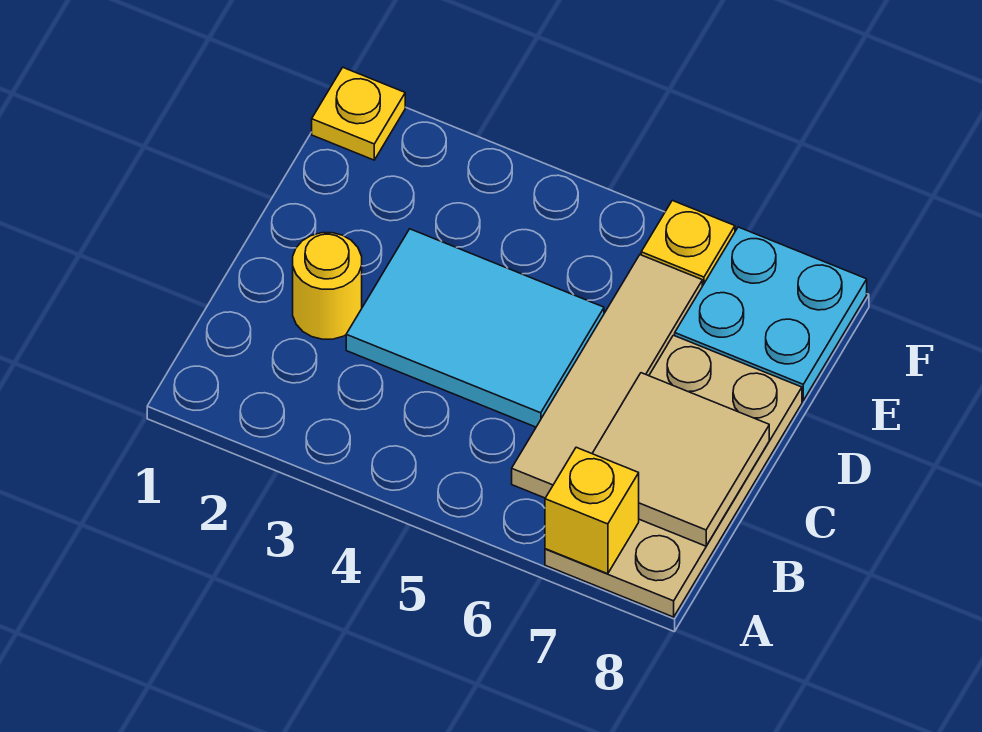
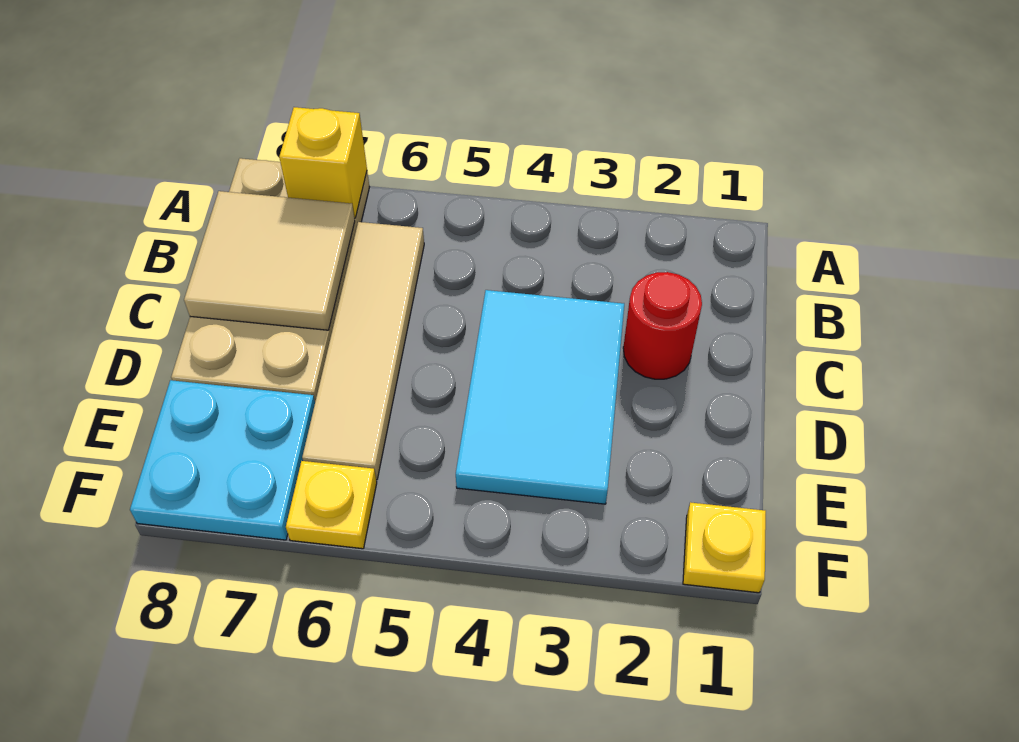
yellow 1x1 round brick [293,233,362,339] -> red 1x1 round brick [623,272,702,379]
cyan 2x3 tile [346,229,604,427] -> cyan 2x3 tile turned to [456,290,624,504]

